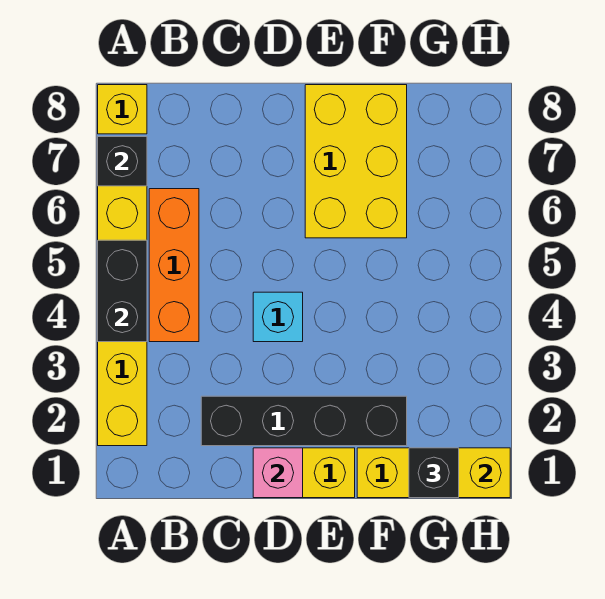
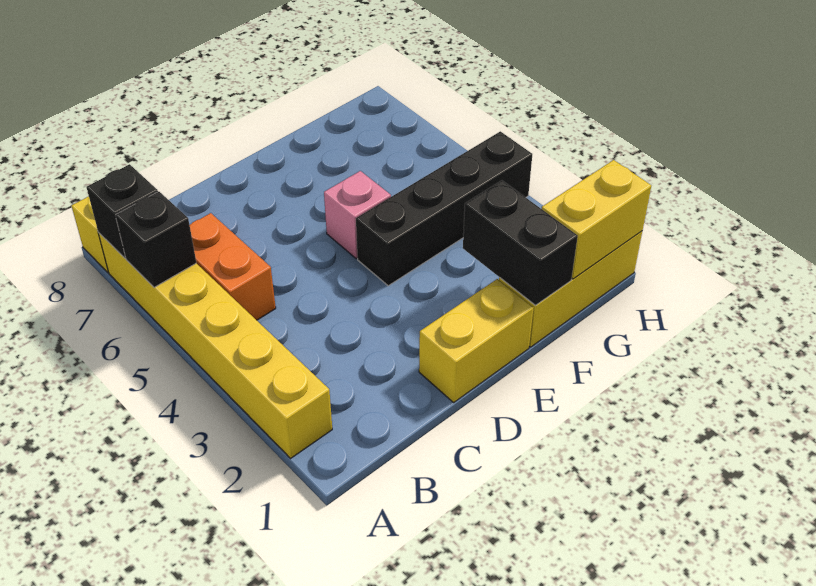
black 1x2 brick [98,240,147,342] -> black 1x2 brick moved to [463,180,578,305]
orange 1x3 brick [149,189,199,342] -> orange 1x2 brick [190,213,276,320]
black 1x4 brick [201,396,407,446] -> black 1x4 brick moved to [356,131,532,286]
pink 1x1 brick [253,448,303,498] -> pink 1x1 brick moved to [324,171,391,259]
cyan 1x1 brick [253,292,303,342] -> none
yellow 2x3 brick [305,85,407,238] -> none
black 1x1 brick [409,448,459,498] -> black 1x1 brick moved to [115,191,196,287]

